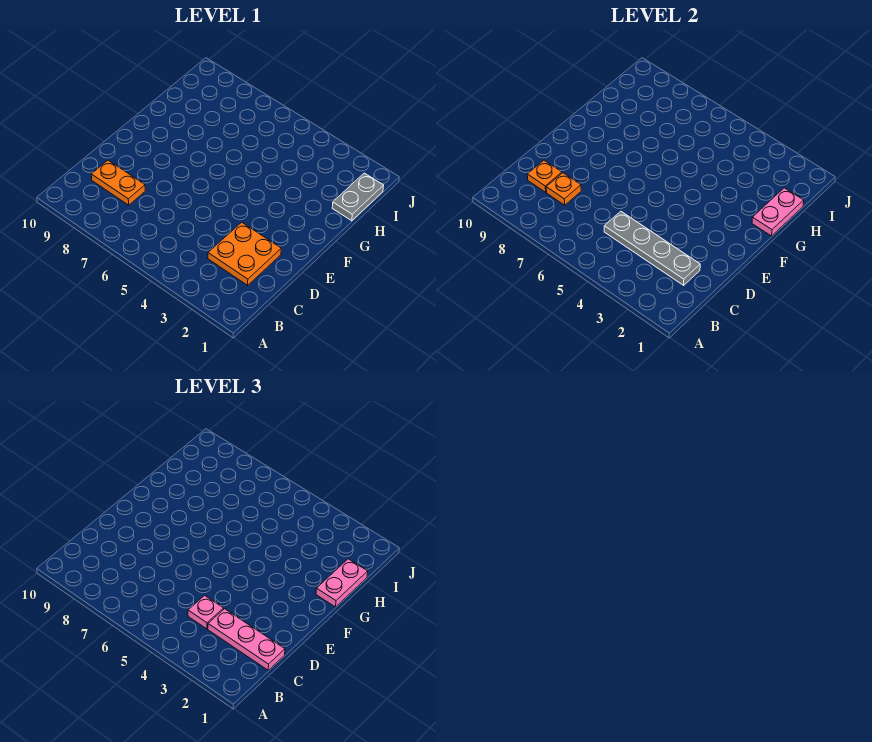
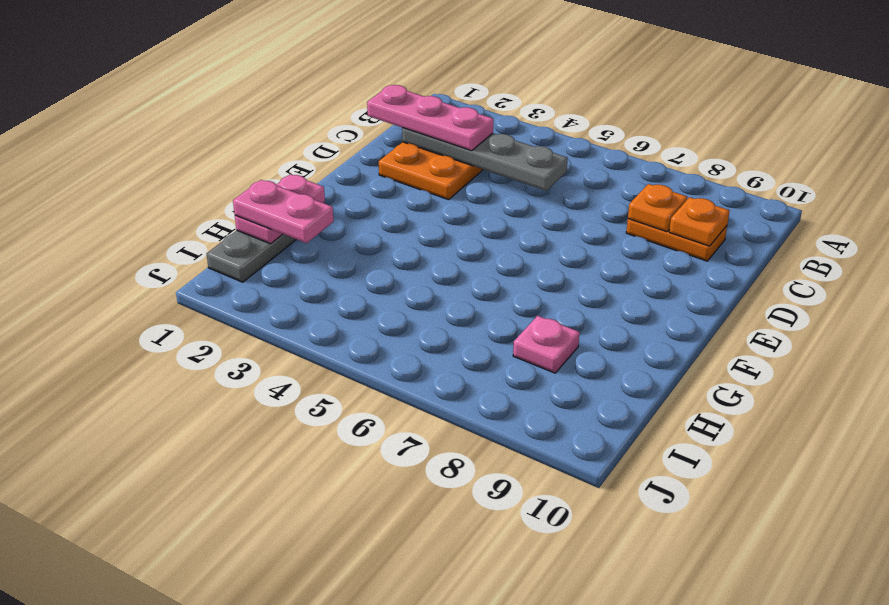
pink 1x1 plate [188,595,224,629] -> pink 1x1 plate moved to [513,316,580,373]
pink 1x2 plate [316,559,368,607] -> pink 1x2 plate turned to [233,180,334,243]

